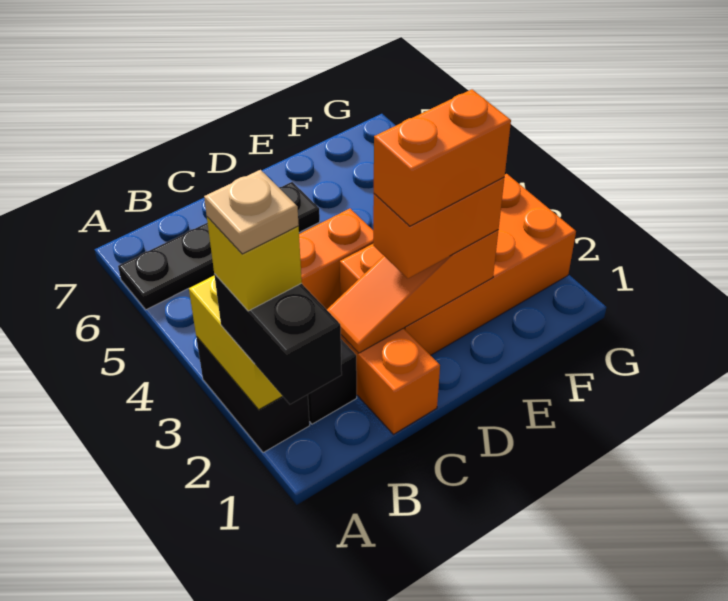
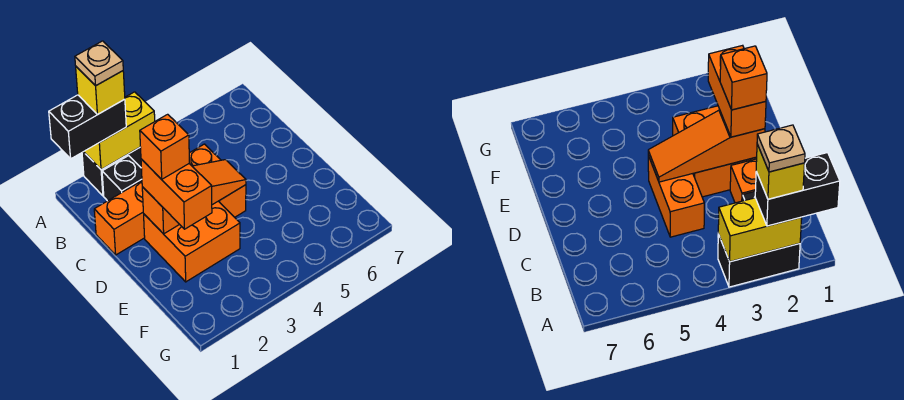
black 1x4 plate [118,182,320,310] -> none
orange 1x3 slope [327,230,498,353] -> orange 1x3 slope turned to [142,160,246,234]
orange 2x4 brick [340,174,576,355] -> orange 2x2 brick [144,201,240,282]
orange 1x2 brick [374,89,511,226] -> orange 1x1 brick [140,114,189,179]

